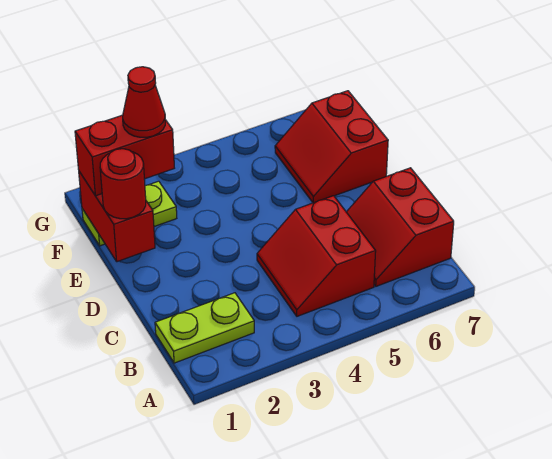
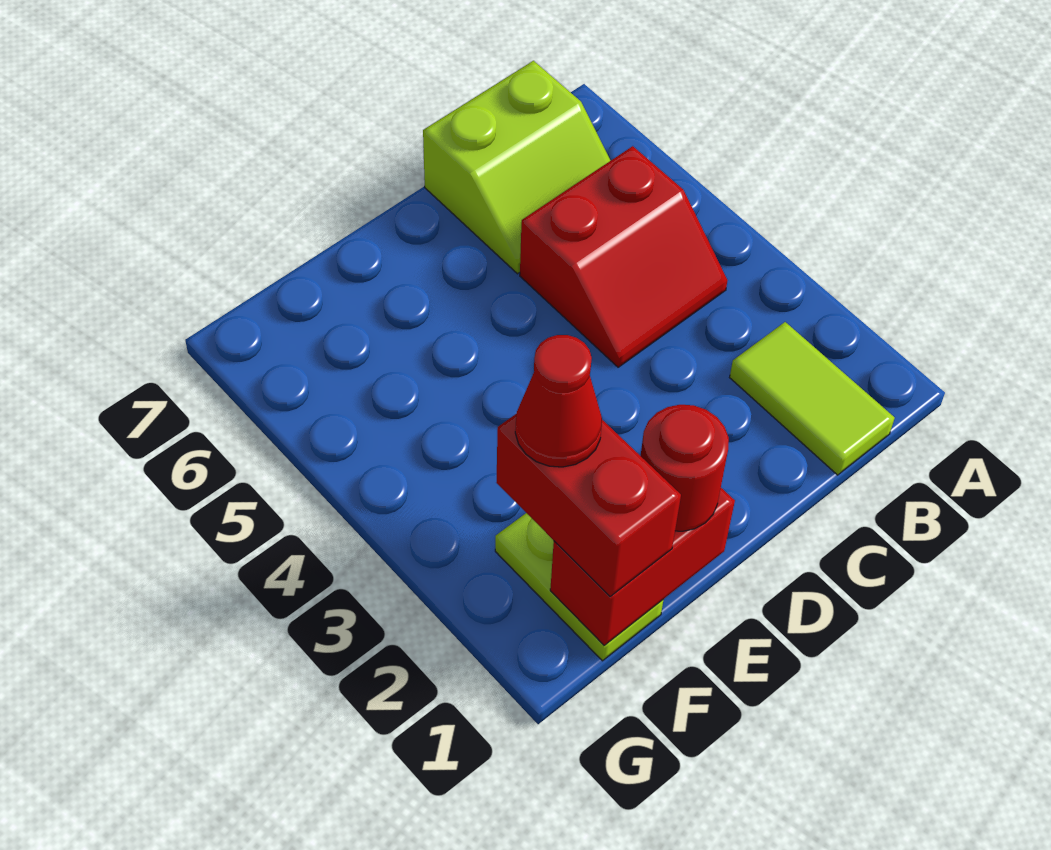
lime 1x2 plate [155,293,254,363] -> lime 1x2 tile [730,322,895,475]
red 2x2 slope [347,168,454,286] -> lime 2x2 slope [423,61,610,274]
red 2x2 slope [275,91,388,203] -> none

